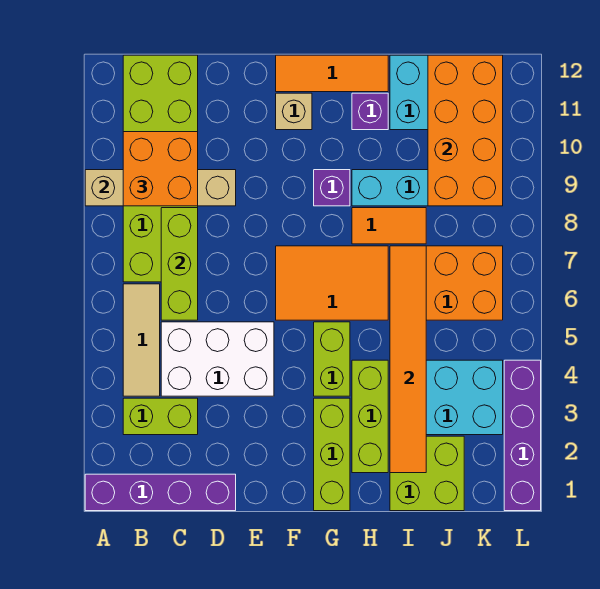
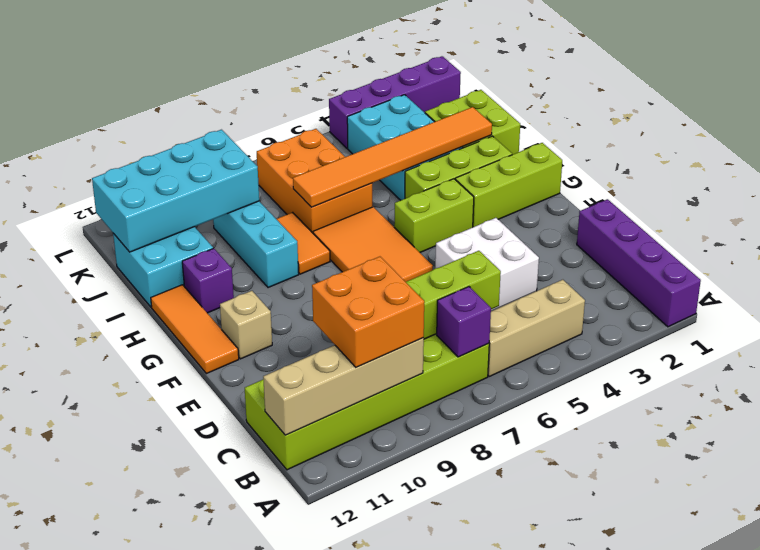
tan 1x4 brick [85,170,236,206] -> tan 1x4 brick turned to [263,338,424,435]
lime 1x2 brick [123,398,198,435] -> none
tan 1x3 tile [123,284,160,396] -> tan 1x3 brick [488,280,585,376]
white 2x3 brick [161,322,274,396] -> white 2x2 brick [435,218,539,311]
purple 1x1 brick [314,170,350,206] -> purple 1x1 brick moved to [437,287,491,357]
orange 2x4 brick [428,55,503,206] -> cyan 2x4 brick [92,130,259,252]

